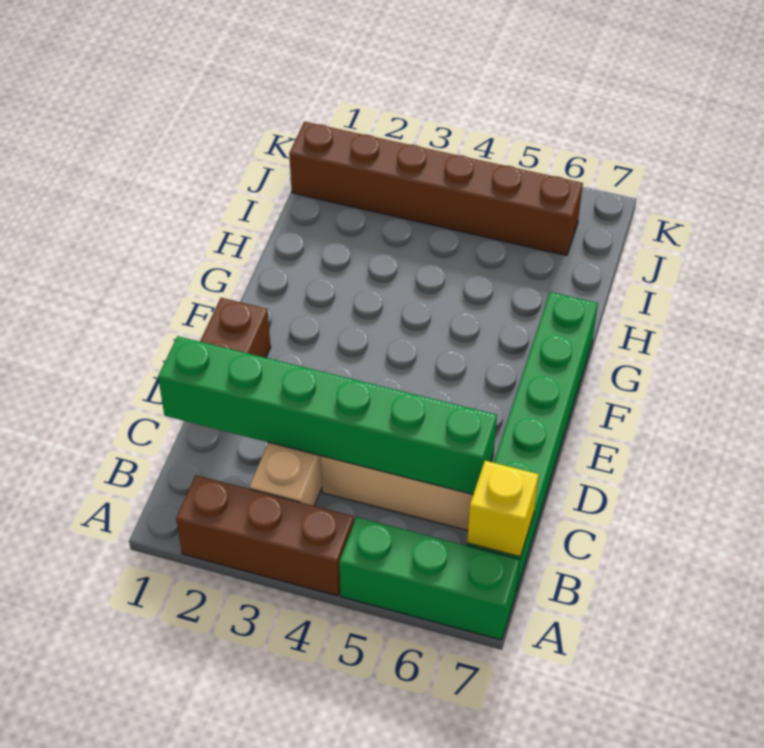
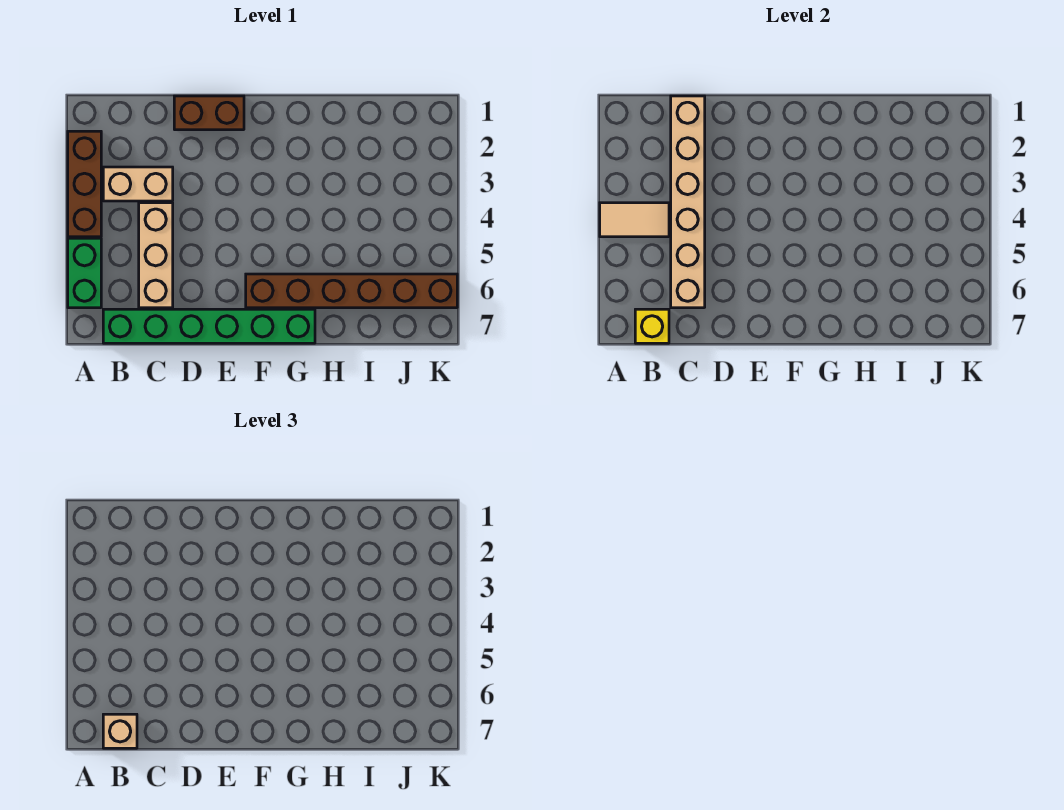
none -> tan 1x2 tile [600,203,669,237]
green 1x3 brick [339,517,520,640] -> green 1x2 brick [68,238,101,308]
none -> tan 1x1 brick [103,714,137,748]
green 1x6 brick [158,336,497,494] -> tan 1x6 brick [671,96,705,308]
brown 1x6 brick [289,122,583,255] -> brown 1x6 brick turned to [246,274,457,308]

